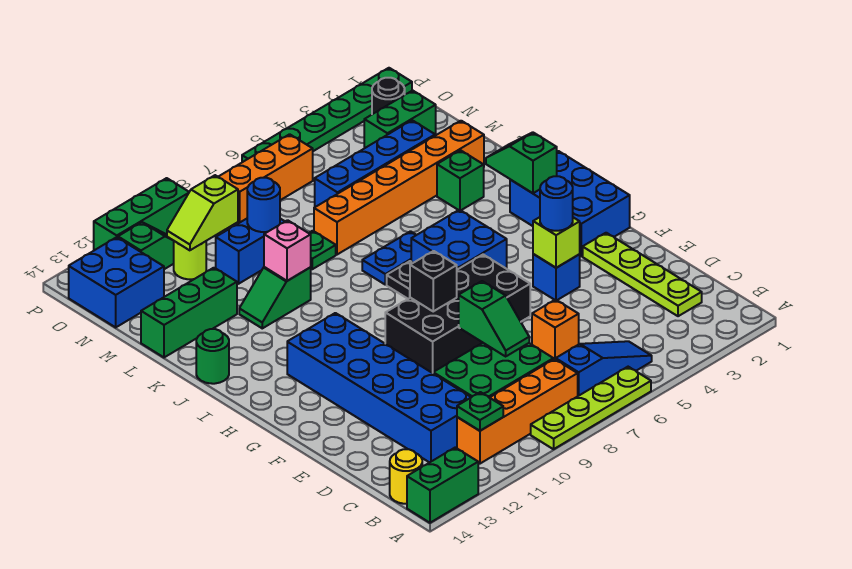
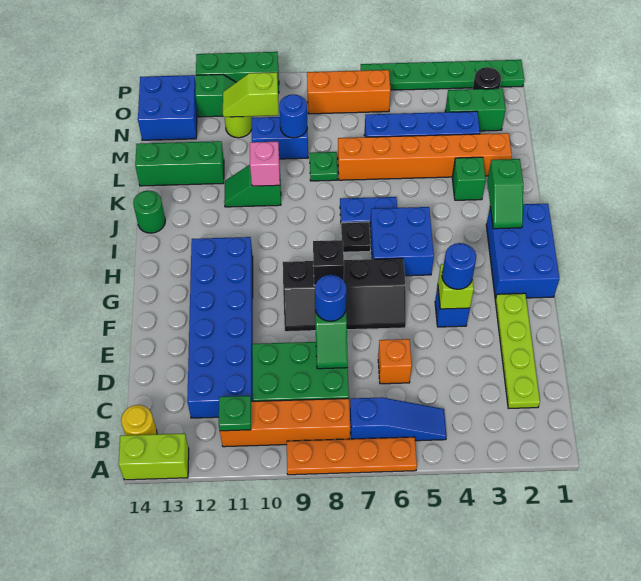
lime 1x4 plate [531,367,651,449] -> orange 1x4 plate [287,437,417,475]
green 1x2 brick [407,448,478,523] -> lime 1x2 brick [119,433,189,480]
none -> blue 1x1 round brick [315,275,347,321]
black 2x4 brick [385,255,530,373] -> black 2x4 slope [283,258,406,332]
green 1x2 slope [486,132,557,193] -> green 1x2 slope turned to [487,159,523,229]

